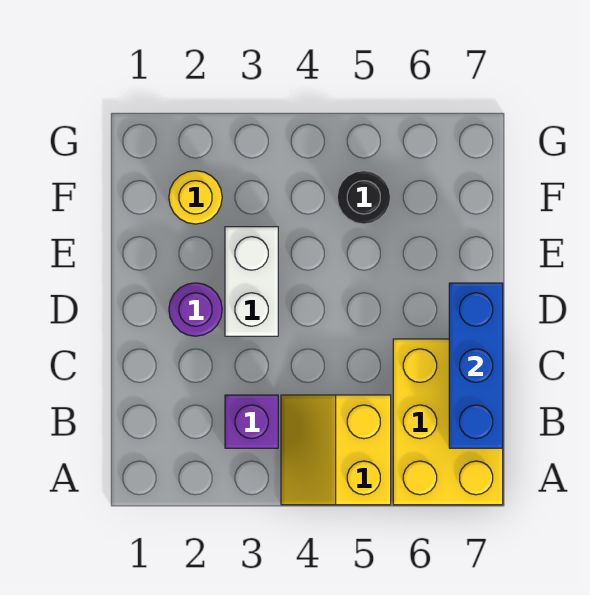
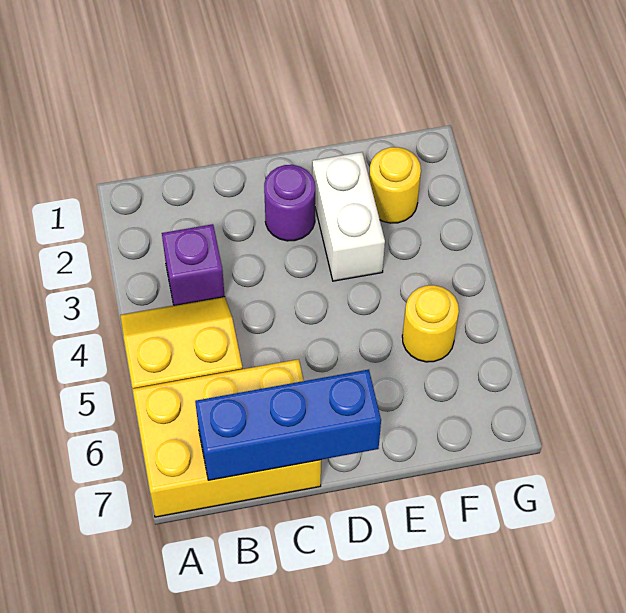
white 1x2 brick [225,227,278,336] -> white 1x2 brick turned to [312,152,385,281]
black 1x1 round brick [337,171,391,224] -> yellow 1x1 round brick [402,285,459,362]

